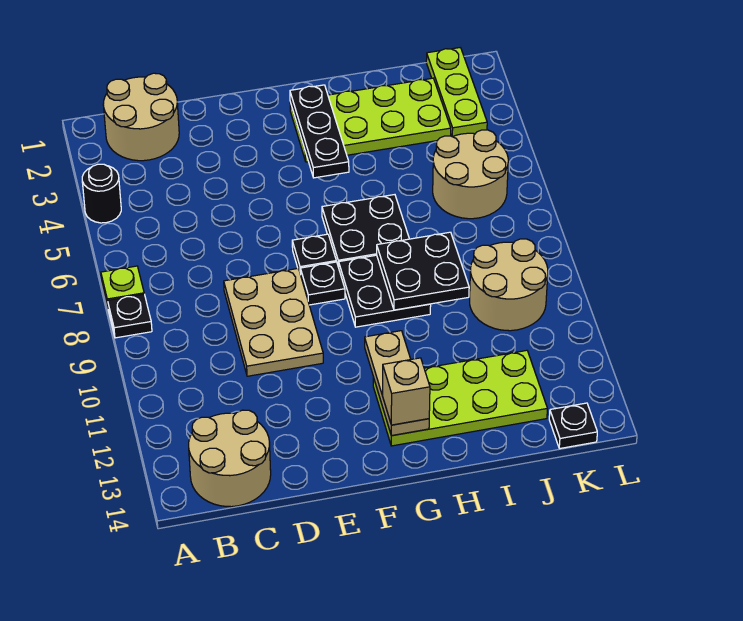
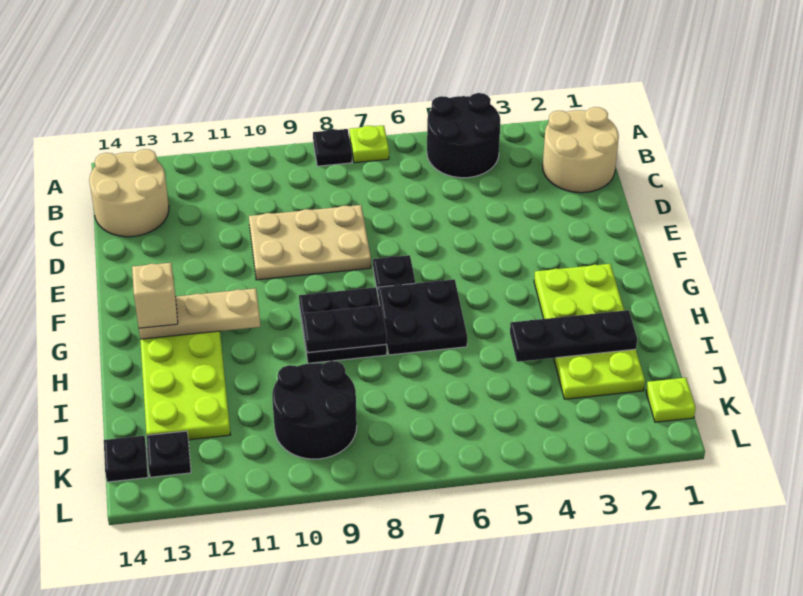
black 1x1 round brick [82,164,121,223] -> black 2x2 round brick [427,93,500,178]
black 1x1 plate [300,262,345,305] -> black 1x1 plate moved to [147,431,191,477]
black 1x3 plate [290,85,349,178] -> black 1x3 plate moved to [510,310,637,362]
black 2x2 plate [377,232,469,310] -> black 1x2 plate [303,305,387,353]
tan 2x2 round brick [433,130,508,219] -> none
tan 2x2 round brick [470,239,548,331] -> black 2x2 round brick [272,361,357,459]
lime 1x3 plate [426,48,487,137] -> lime 1x1 plate [646,378,696,422]

